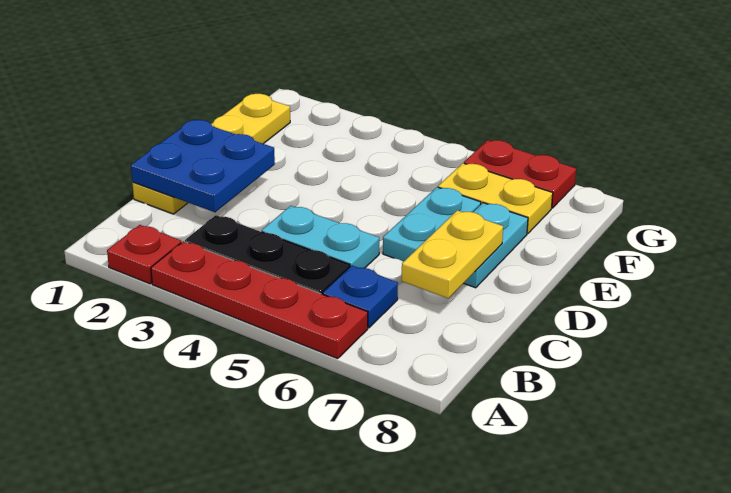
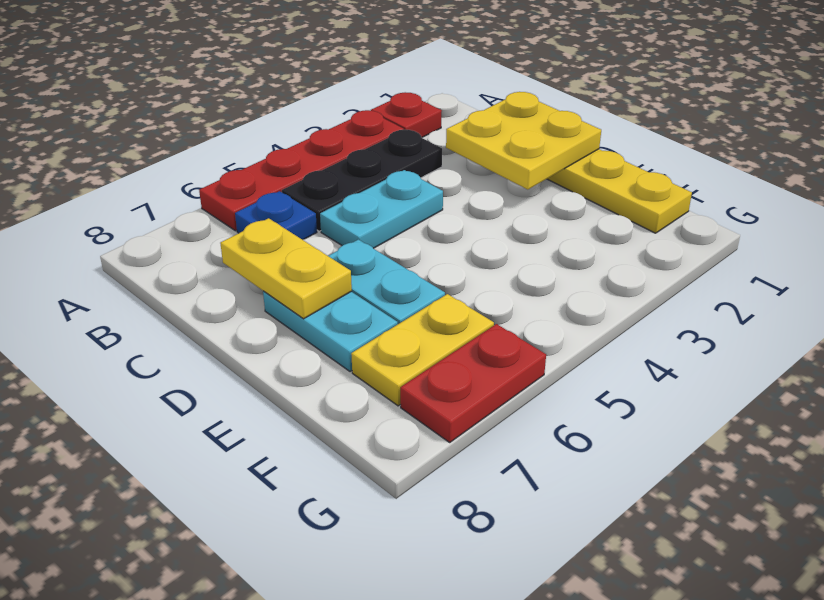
blue 2x2 plate [131,120,275,212] -> yellow 2x2 plate [446,92,601,190]

